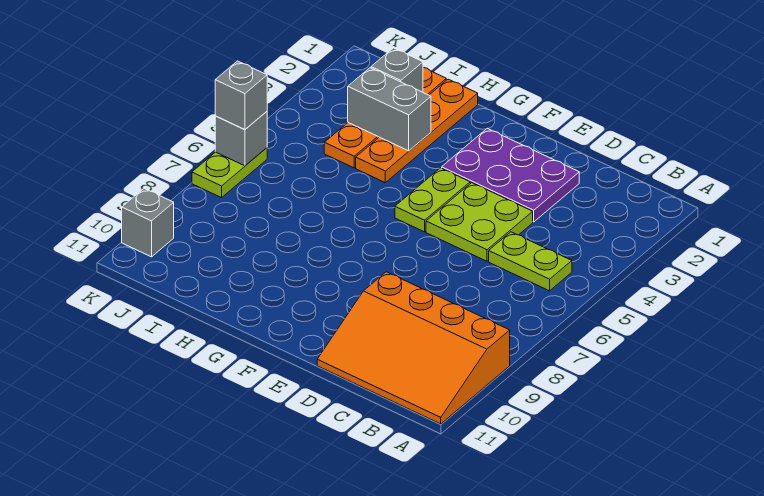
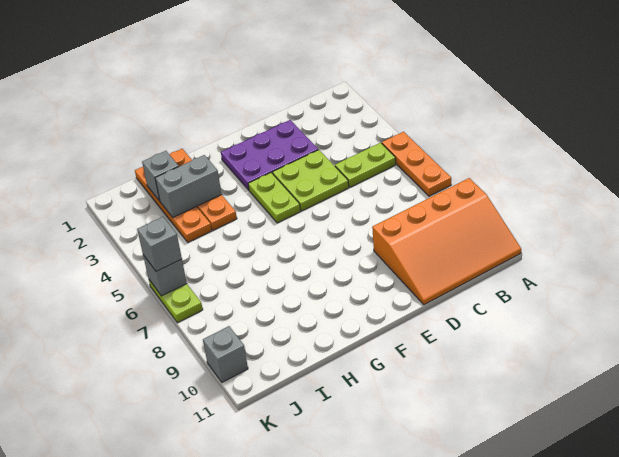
none -> orange 1x3 plate [382,132,451,196]

